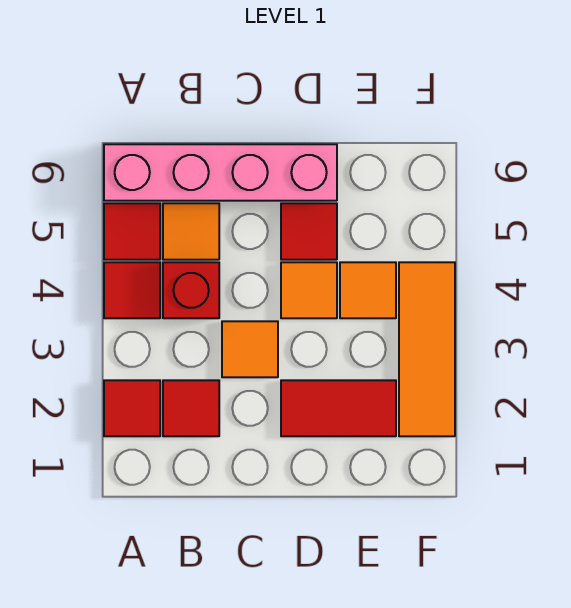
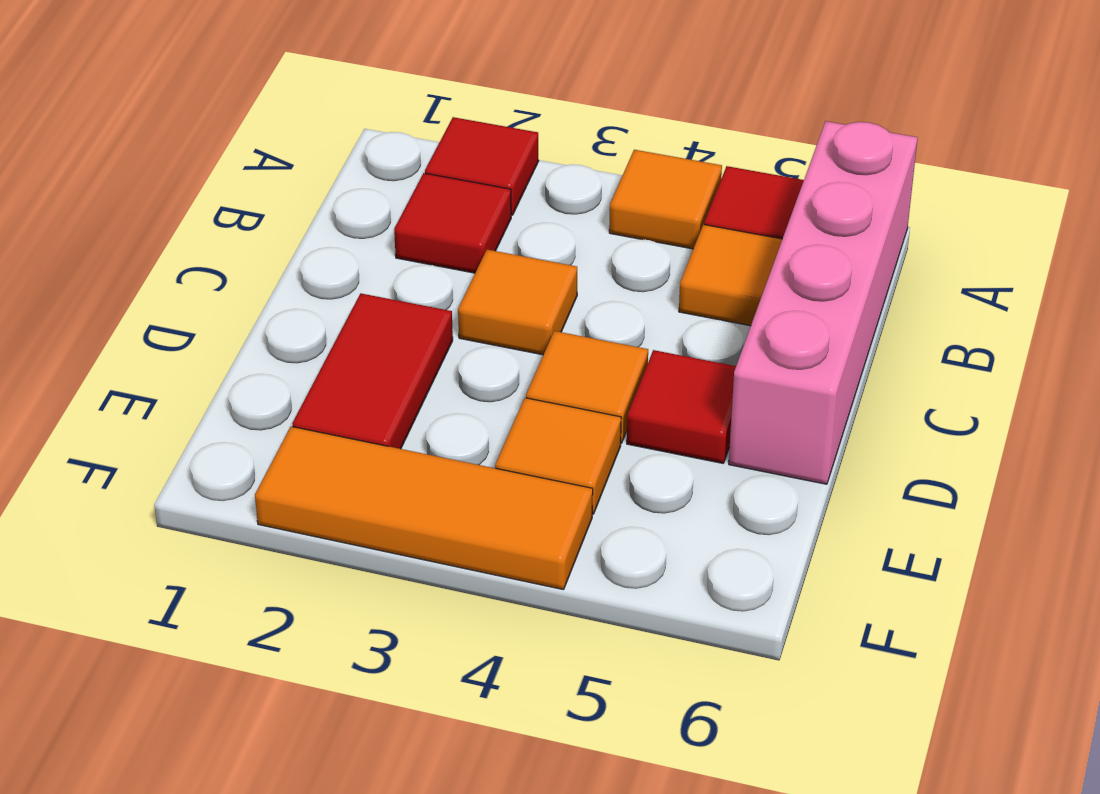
red 1x1 tile [104,262,160,318] -> orange 1x1 tile [609,150,722,249]
red 1x1 brick [163,262,219,318] -> none

